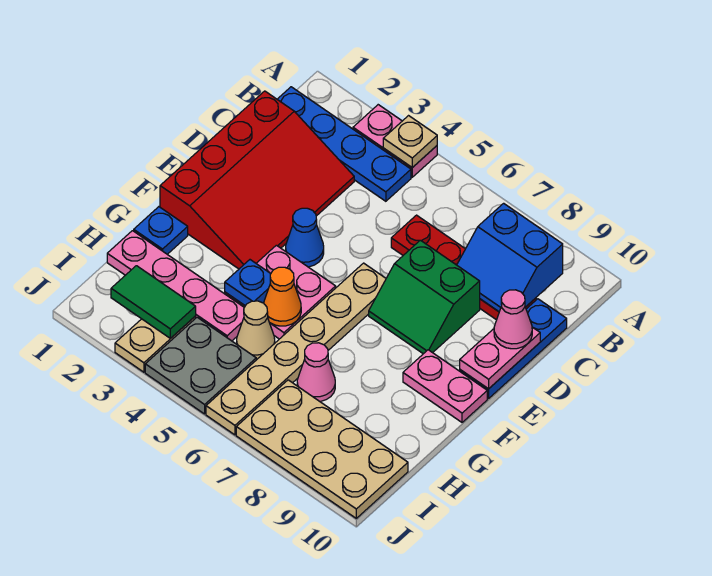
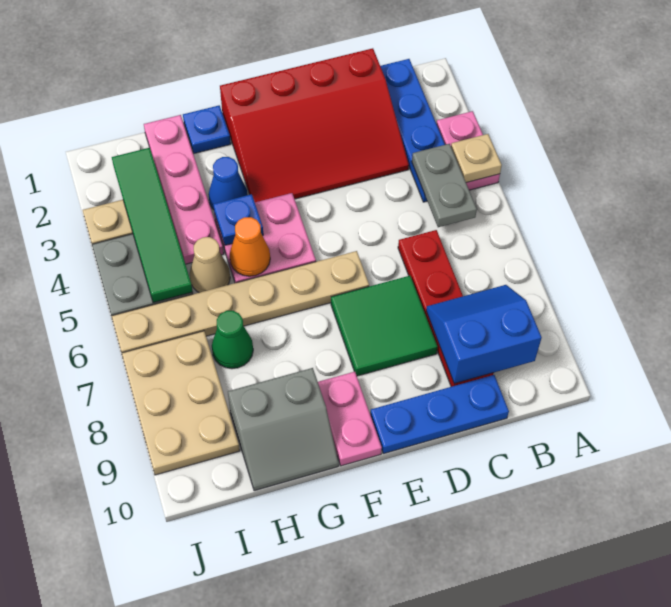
none -> grey 1x2 plate [412,144,477,227]
blue 2x2 slope [457,203,563,312] -> blue 2x2 slope turned to [426,285,542,384]
green 2x2 slope [369,240,480,354] -> green 2x2 tile [331,276,437,376]
pink 1x2 plate [460,327,540,389] -> none
pink 1x1 cone [494,290,532,349] -> none
blue 1x1 cone [286,208,324,267] -> blue 1x1 cone moved to [208,157,248,210]
none -> grey 2x2 slope [228,368,339,491]
pink 1x1 cone [297,343,335,401] -> green 1x1 cone [212,311,253,369]
green 1x2 tile [111,266,196,338] -> green 1x4 tile [112,148,193,303]
tan 2x4 plate [236,380,408,518] -> tan 2x3 plate [122,331,240,475]

